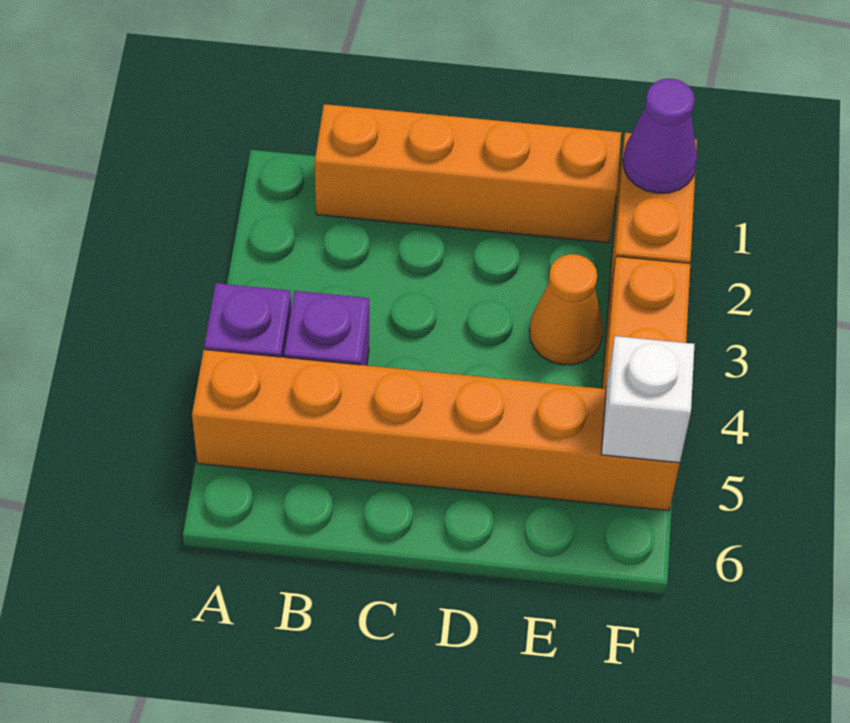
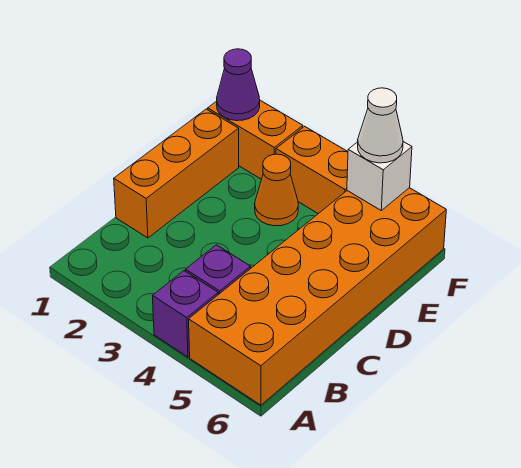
orange 1x6 brick [192,350,680,511] -> orange 2x6 brick [189,188,446,405]
orange 1x4 brick [315,104,621,243] -> orange 1x3 brick [114,109,239,238]
none -> white 1x1 cone [358,88,403,163]

